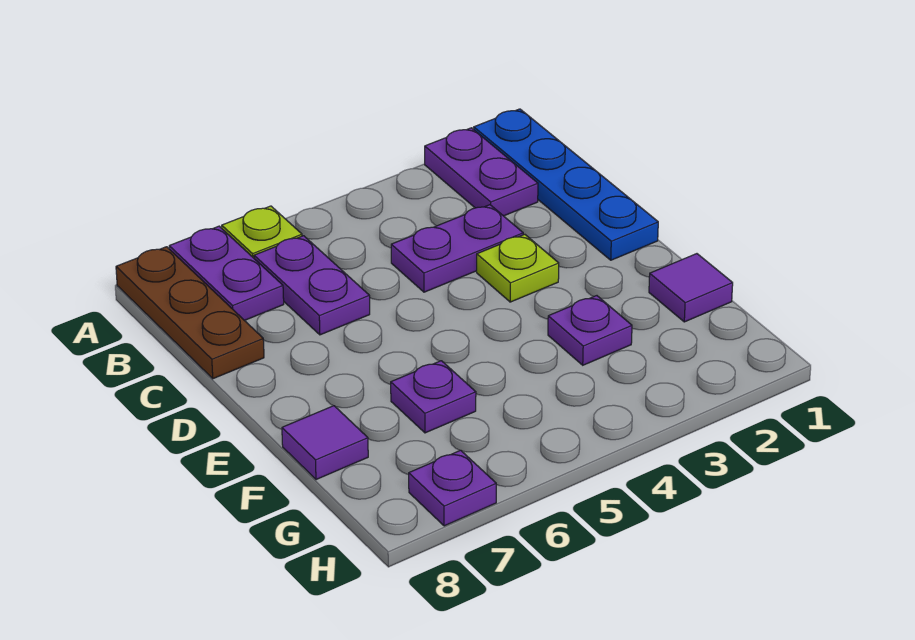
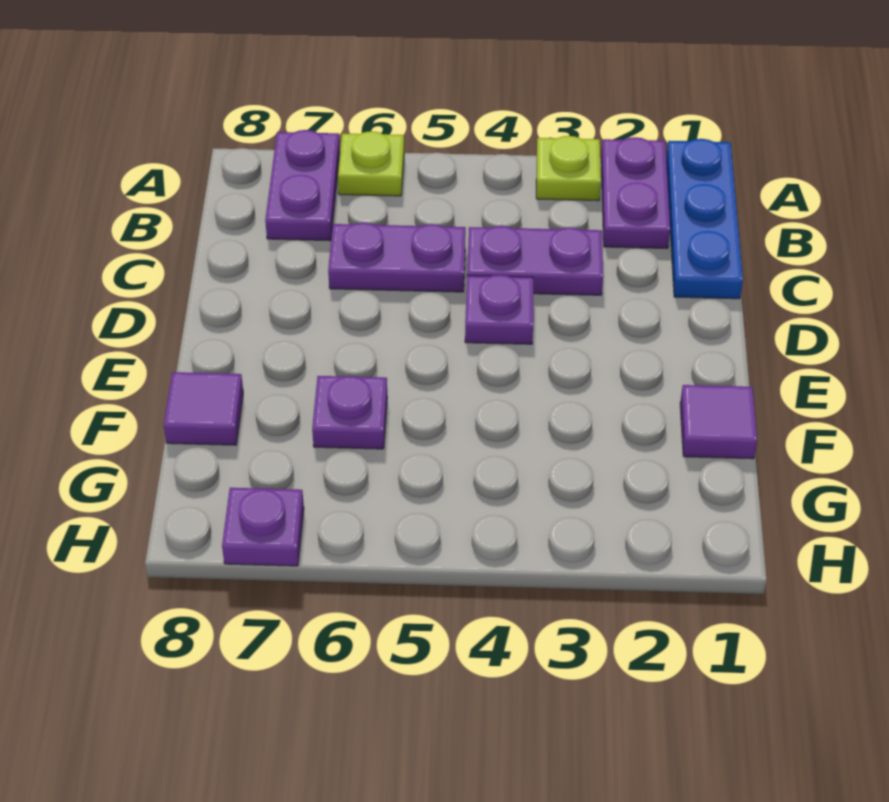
blue 1x4 plate [474,109,658,260] -> blue 1x3 plate [666,139,743,299]
brown 1x3 plate [116,247,264,379] -> none
purple 1x2 plate [254,236,370,335] -> purple 1x2 plate turned to [328,223,466,292]
lime 1x1 plate [477,234,559,302] -> lime 1x1 plate moved to [536,136,601,201]
purple 1x1 plate [548,296,632,365] -> purple 1x1 plate moved to [465,275,533,344]

